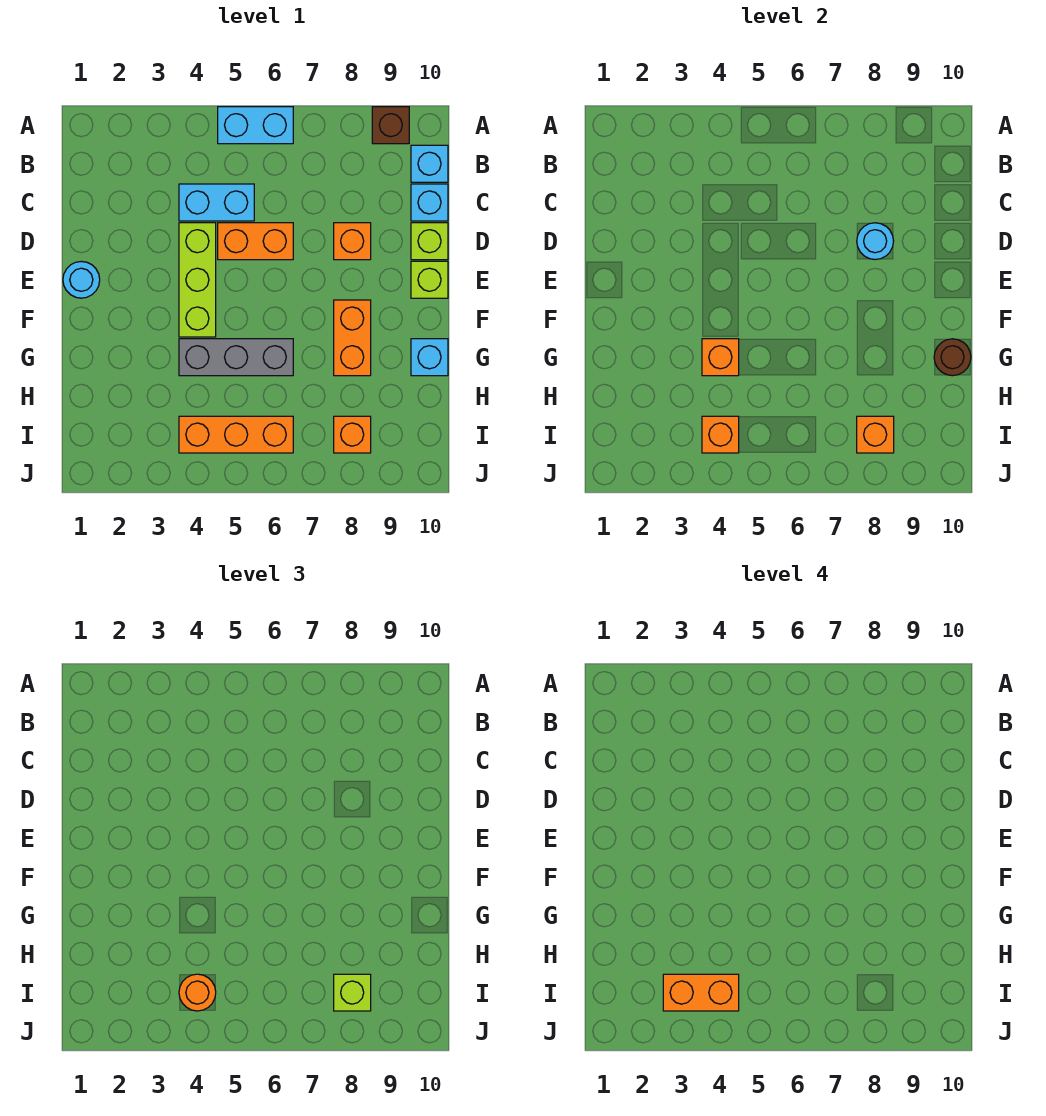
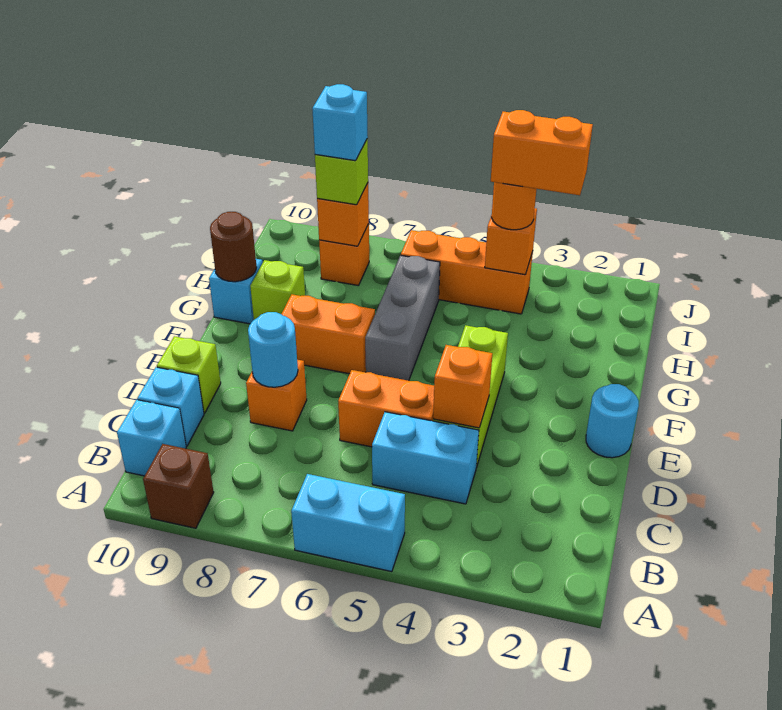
lime 1x1 brick [411,261,448,298] -> lime 1x1 brick moved to [250,260,305,320]
orange 1x2 brick [334,300,371,376] -> orange 1x2 brick turned to [282,294,375,374]
grey 1x3 brick [179,339,293,376] -> grey 1x3 brick turned to [365,255,440,381]
orange 1x1 brick [702,339,739,376] -> orange 1x1 brick moved to [433,345,492,428]
none -> cyan 1x1 brick [312,84,368,161]

